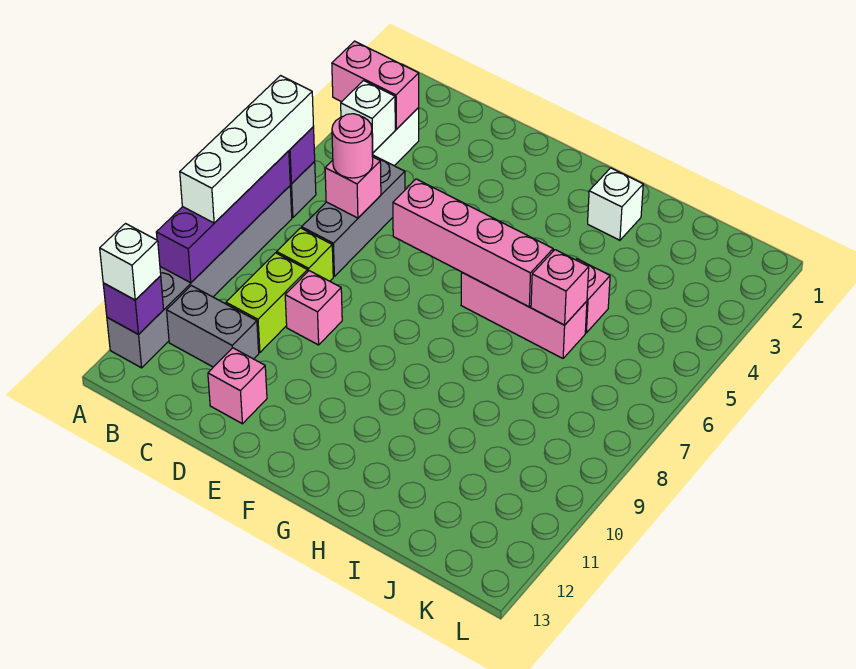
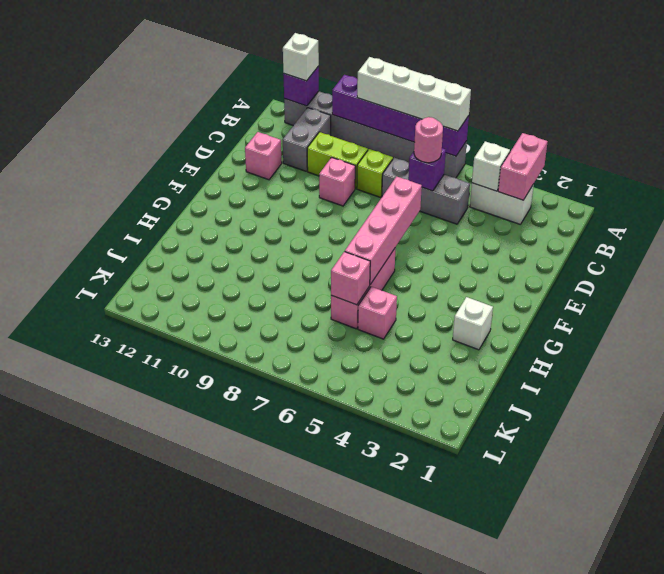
pink 1x1 brick [325,157,381,218] -> purple 1x1 brick [408,148,446,191]

